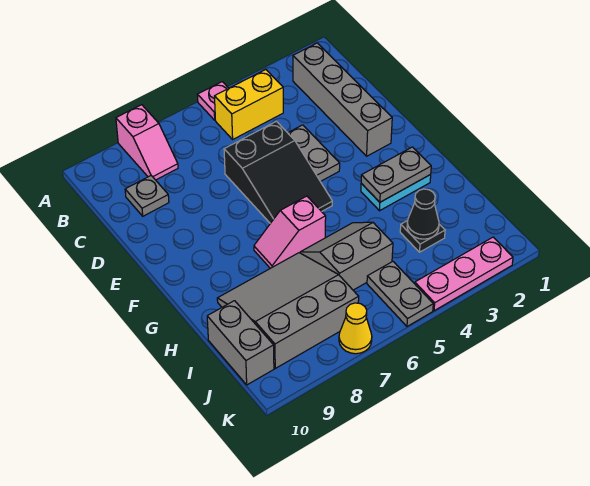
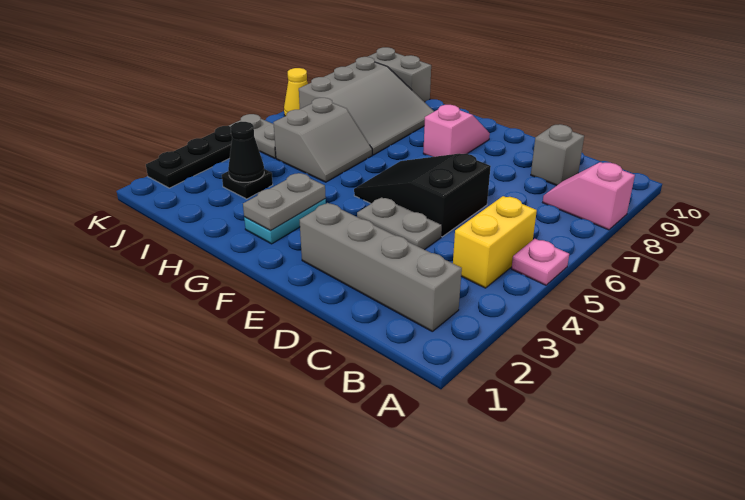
grey 1x1 plate [125,176,169,216] -> grey 1x1 brick [531,124,584,186]
pink 1x2 slope [254,196,326,268] -> pink 1x2 slope moved to [423,105,490,157]
pink 1x3 plate [415,237,513,311] -> black 1x3 plate [146,126,232,188]

